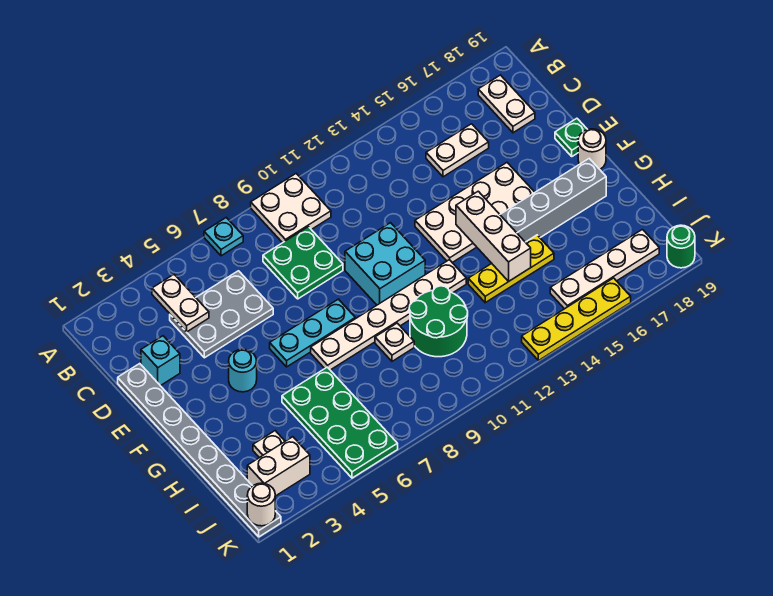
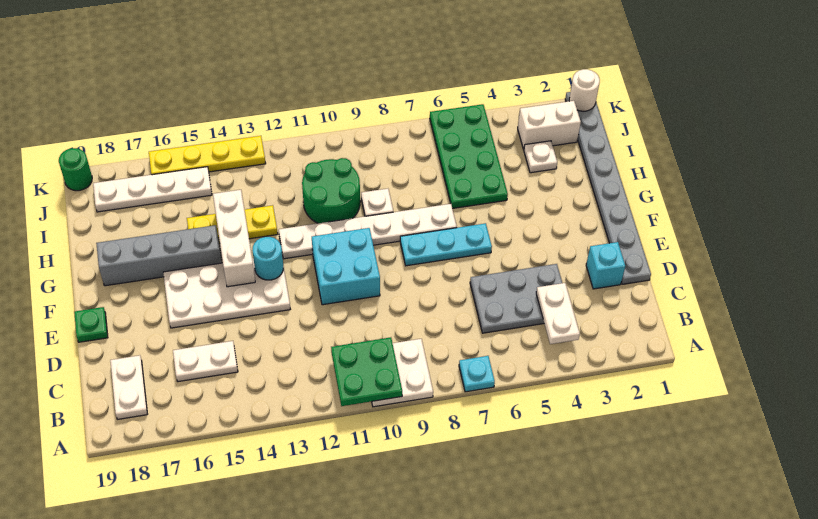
green 2x2 plate [263,227,343,299] -> green 2x2 plate moved to [331,337,402,406]
cyan 1x1 round brick [229,349,257,392] -> cyan 1x1 round brick moved to [252,237,283,280]
white 1x1 round brick [578,129,606,169] -> none

